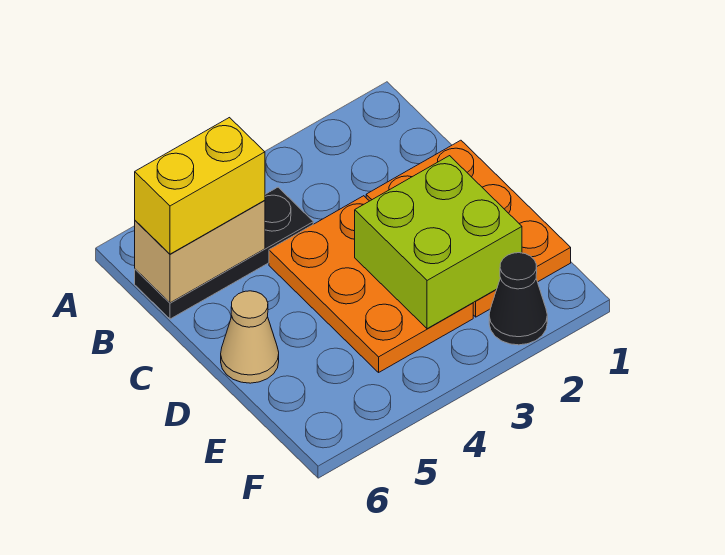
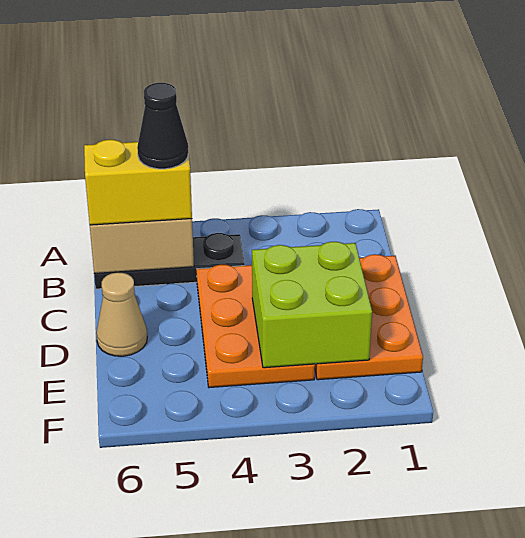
black 1x1 cone [489,253,547,345] -> black 1x1 cone moved to [137,83,188,169]

